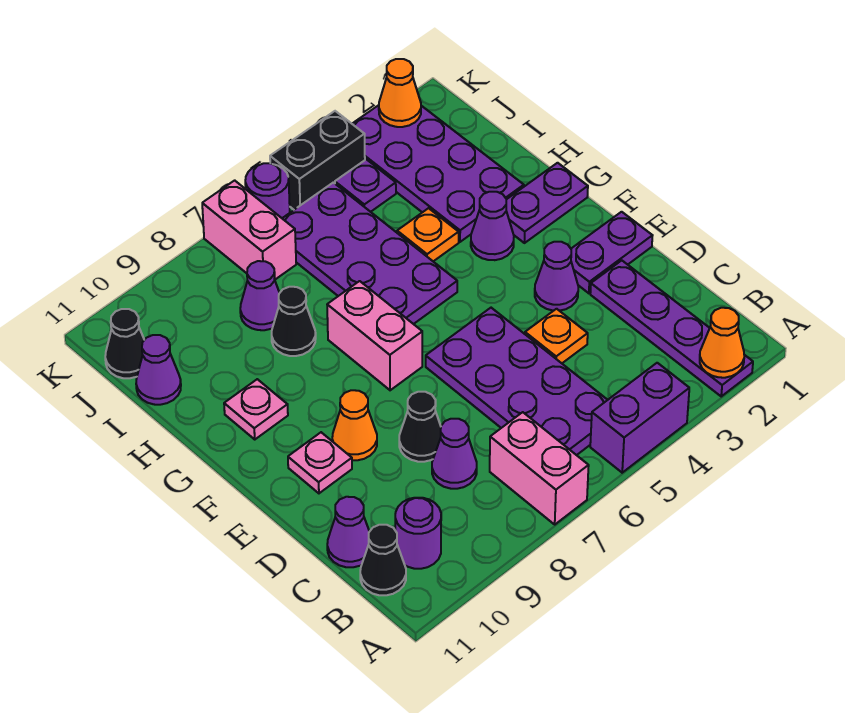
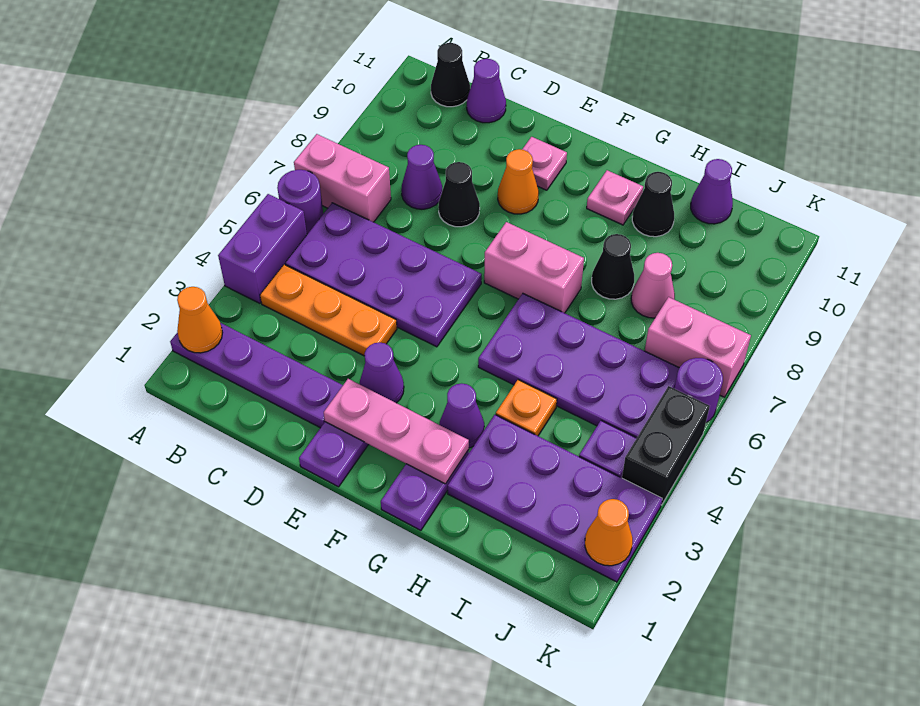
purple 1x1 round brick [395,498,441,569] -> purple 1x1 round brick moved to [277,170,323,234]
orange 1x1 plate [525,309,588,363] -> orange 1x3 plate [260,265,397,356]
none -> pink 1x3 plate [324,379,469,484]
purple 1x1 cone [240,261,279,330] -> pink 1x1 cone [631,253,675,318]
black 1x1 cone [105,309,144,378] -> black 1x1 cone moved to [632,172,674,237]

